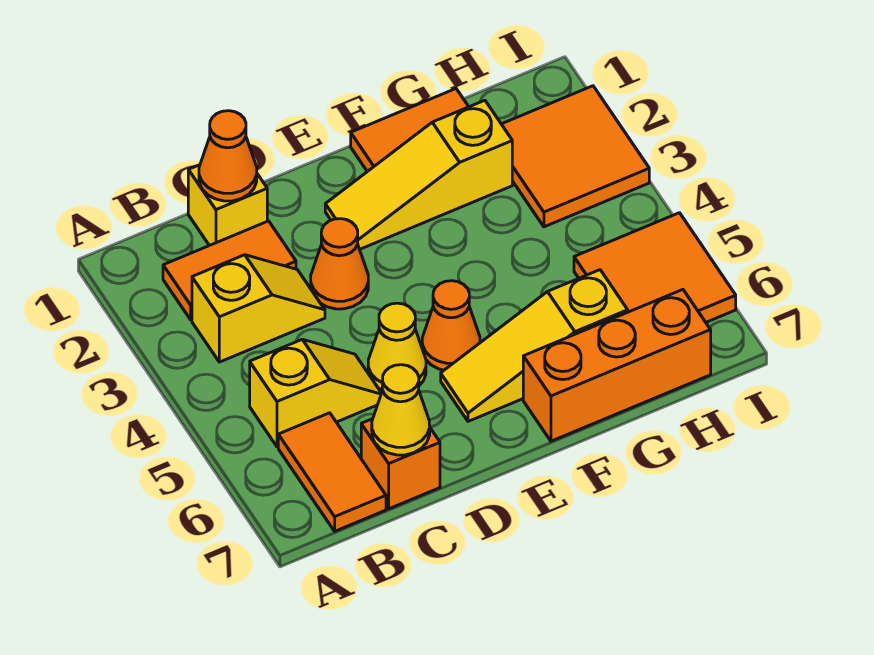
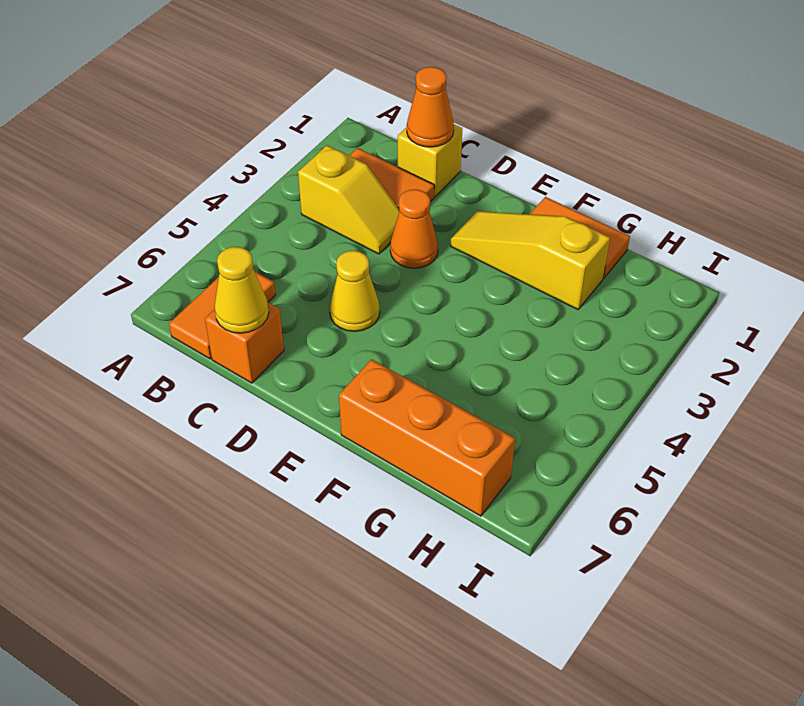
yellow 1x2 slope [250,339,381,447] -> none
orange 1x1 cone [422,281,480,370] -> none
yellow 1x3 slope [441,270,628,421] -> none
orange 2x2 tile [502,86,649,227] -> none
orange 2x2 tile [574,213,736,322] -> none

